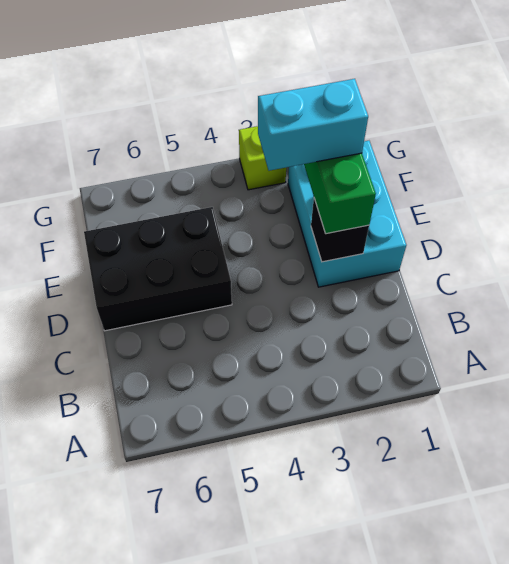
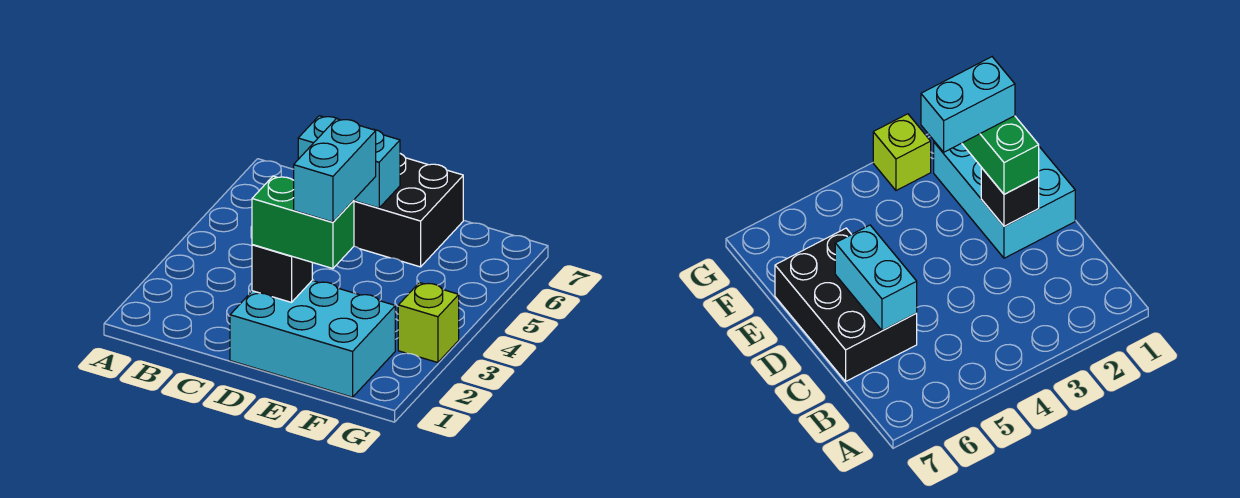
none -> cyan 1x2 brick [298,116,400,208]
black 2x3 brick [84,207,232,331] -> black 2x3 brick turned to [354,154,463,267]

